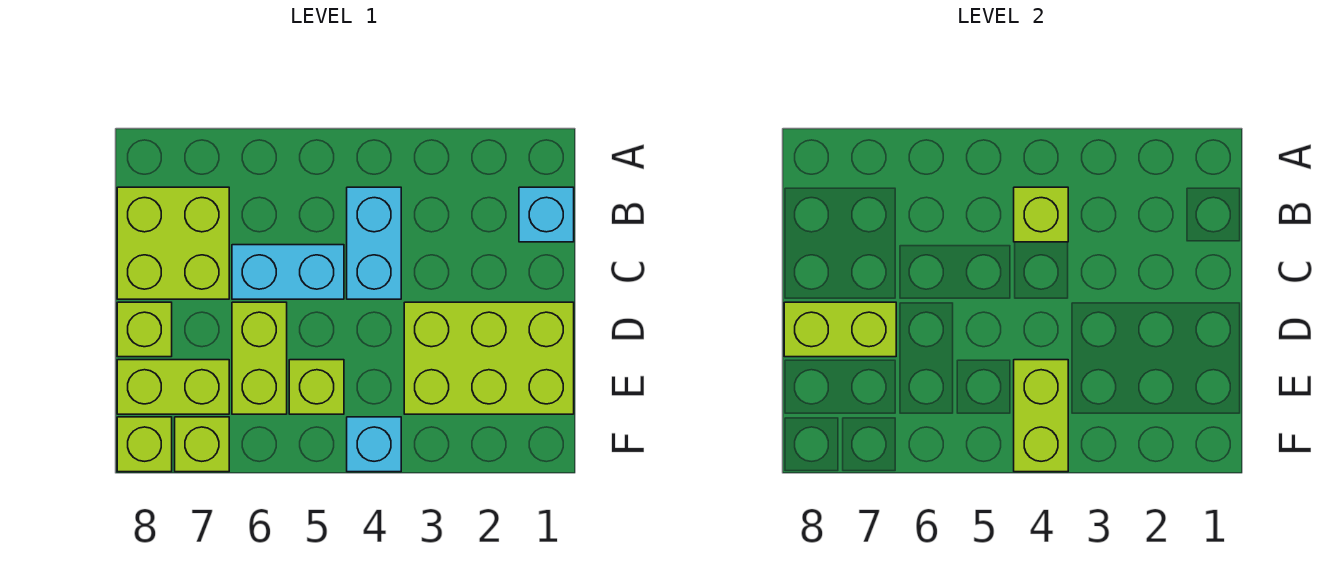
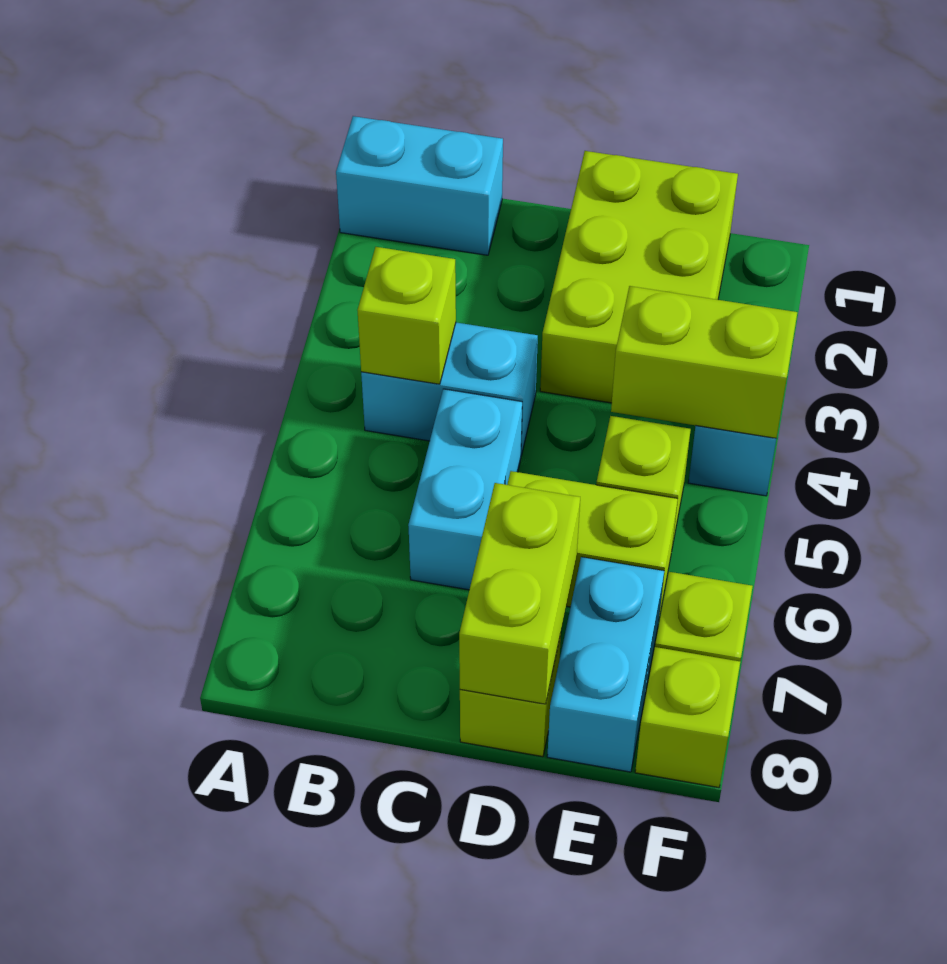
cyan 1x1 brick [519,187,574,242] -> cyan 1x2 brick [336,116,503,255]
lime 2x2 brick [117,187,229,299] -> none
lime 1x2 brick [117,360,229,414] -> cyan 1x2 brick [547,557,664,772]

